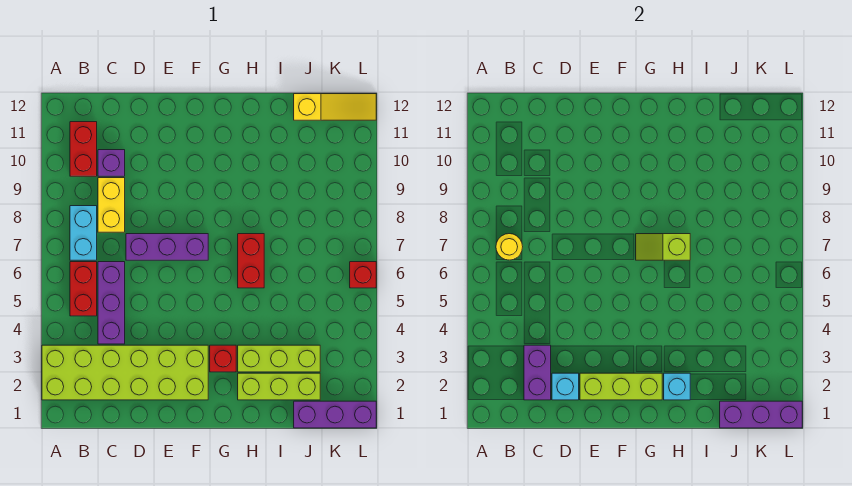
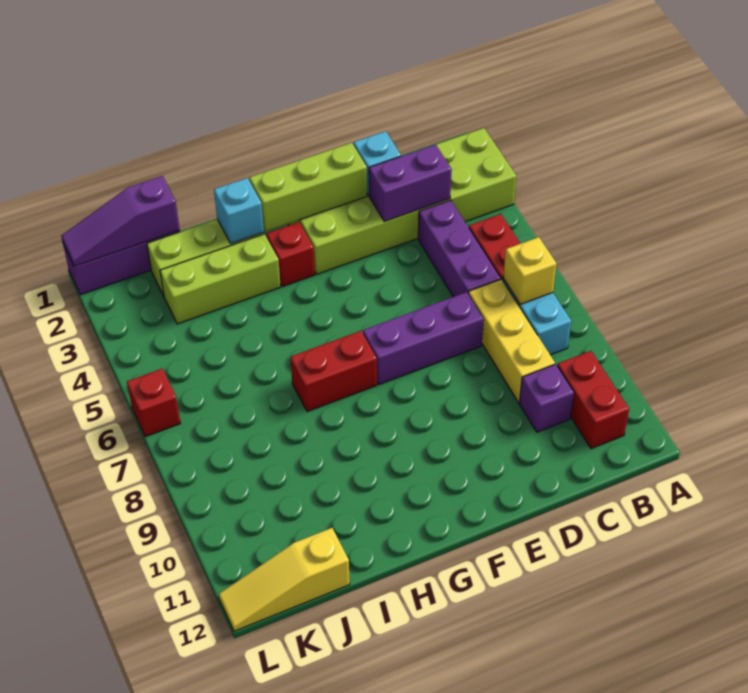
yellow 1x1 round brick [496,234,523,260] -> yellow 1x1 brick [503,237,557,304]
purple 1x2 brick [524,345,551,400] -> purple 1x2 brick turned to [369,145,451,222]
yellow 1x2 brick [98,178,125,232] -> yellow 1x3 brick [469,279,555,402]
lime 1x2 slope [636,234,690,260] -> none
red 1x2 brick [238,234,264,288] -> red 1x2 brick turned to [290,331,377,412]
purple 1x3 brick [720,401,802,428] -> purple 1x3 slope [61,176,180,266]

